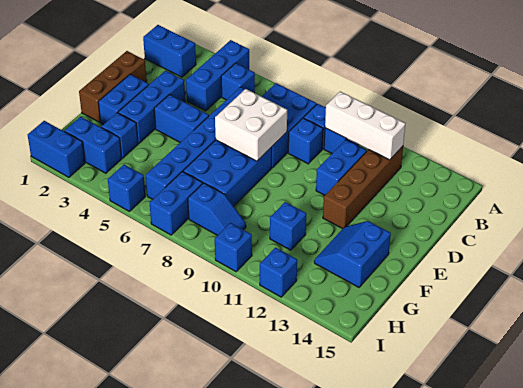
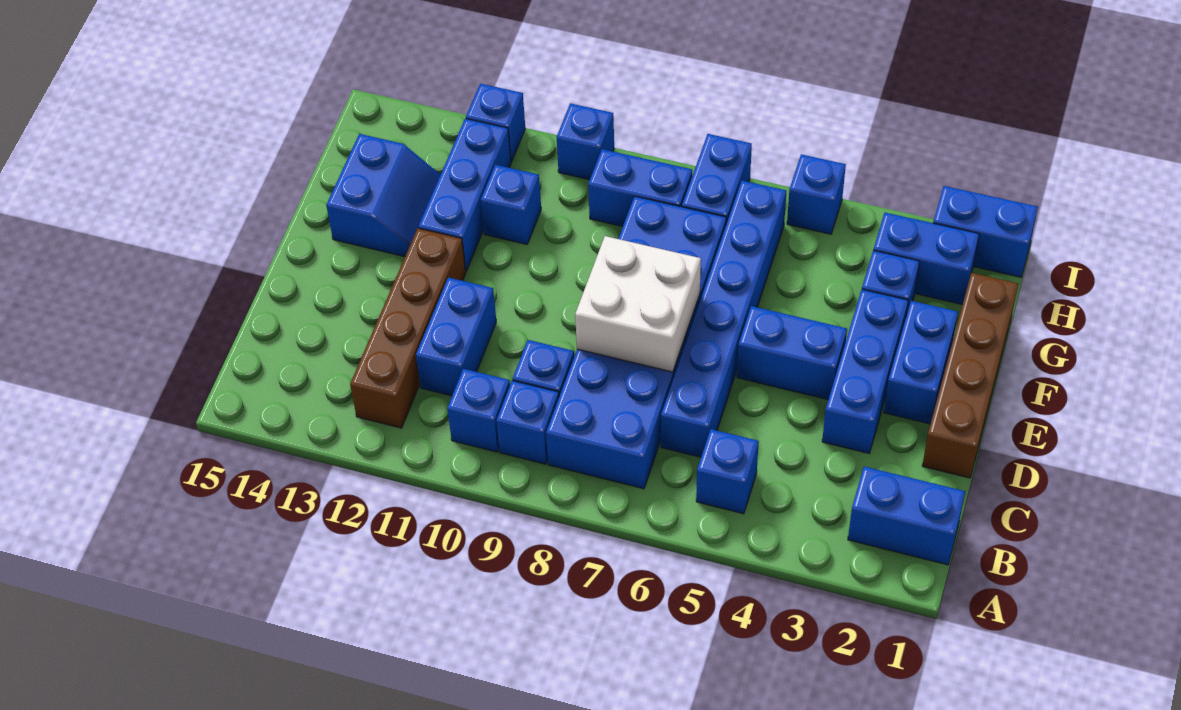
blue 1x3 brick [186,40,249,111] -> blue 1x3 brick moved to [418,119,511,271]
white 1x3 brick [325,92,405,160] -> none
brown 1x3 brick [79,51,147,122] -> brown 1x4 brick [922,273,1018,478]
blue 1x2 slope [188,183,246,235] -> blue 1x2 brick [588,149,692,227]

